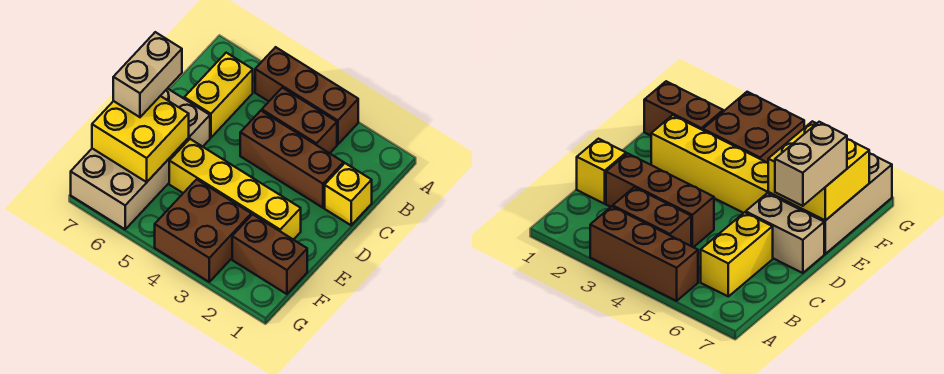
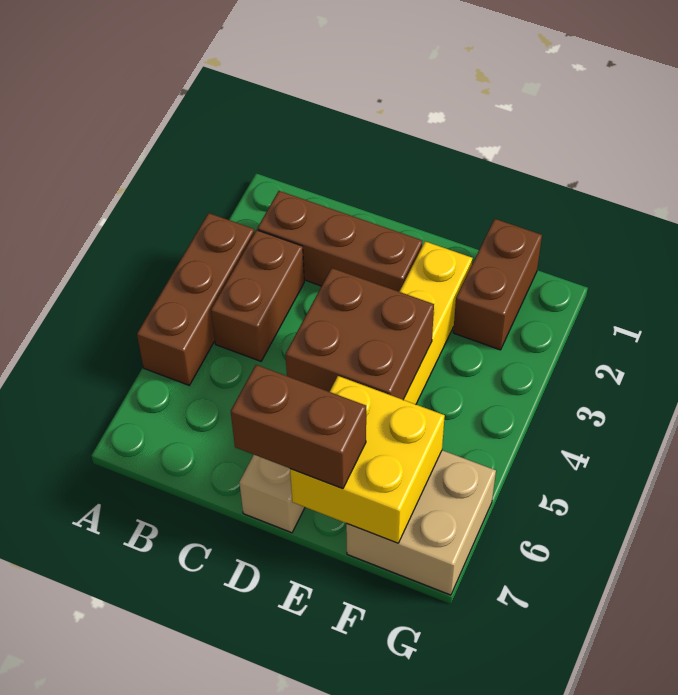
yellow 1x2 brick [184,53,253,138] -> none
yellow 1x1 brick [325,163,372,225] -> none
brown 1x3 brick [240,111,344,208] -> brown 1x3 brick turned to [257,191,423,292]
tan 1x2 brick [113,32,182,117] -> brown 1x2 brick [231,365,366,489]
tan 2x3 brick [71,138,189,229] -> tan 2x2 brick [346,450,496,595]
brown 2x2 brick [155,179,251,282] -> brown 2x2 brick moved to [285,268,434,400]

